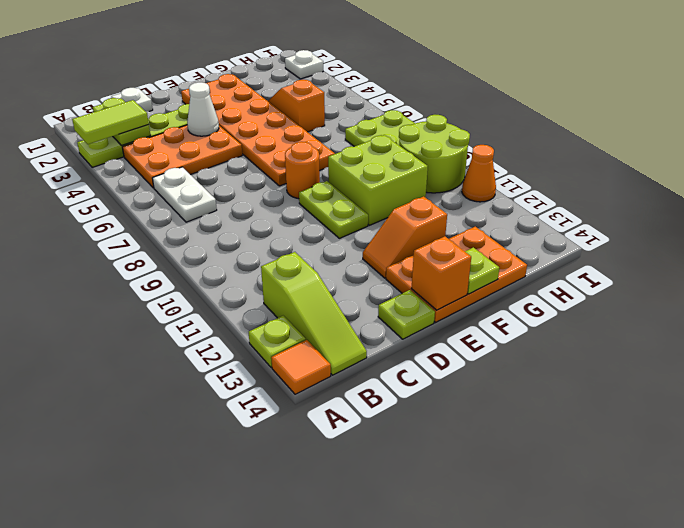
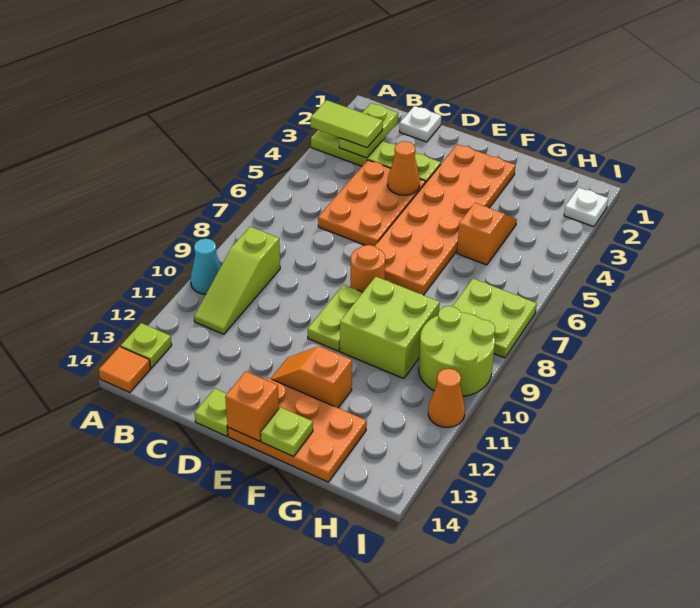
none -> cyan 1x1 cone [190,239,221,294]
orange 2x3 plate [122,125,242,188] -> orange 2x3 plate turned to [318,160,425,246]
white 1x2 plate [152,167,217,222] -> none
lime 1x3 slope [261,252,367,375] -> lime 1x3 slope moved to [194,227,280,334]
white 1x1 cone [187,82,219,136] -> orange 1x1 cone [388,141,420,195]

